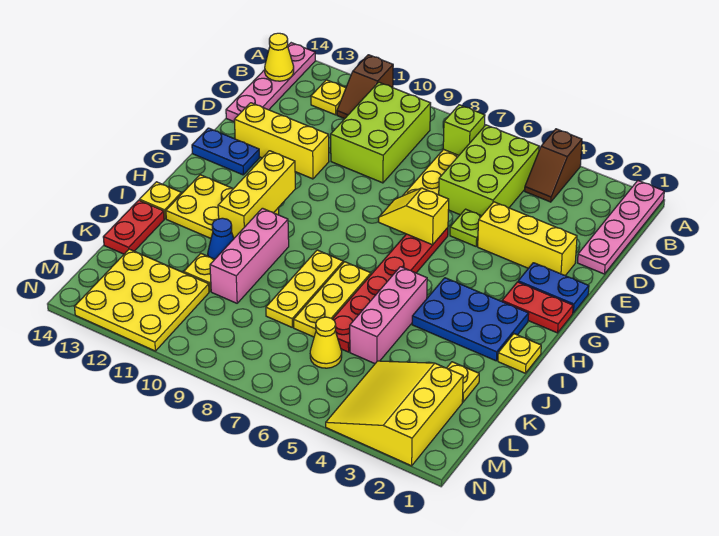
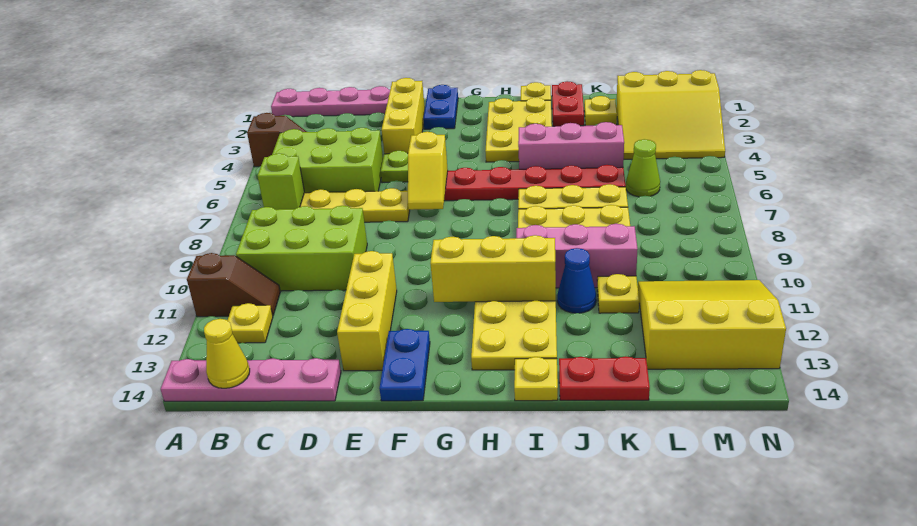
red 1x2 plate [502,282,573,333] -> red 1x2 plate moved to [552,81,584,126]
blue 2x3 plate [412,278,529,361] -> yellow 2x3 plate [485,97,552,162]
yellow 1x1 cone [310,317,342,368] -> lime 1x1 cone [626,139,660,197]
yellow 3x3 plate [75,249,209,351] -> yellow 3x3 slope [638,280,786,369]

